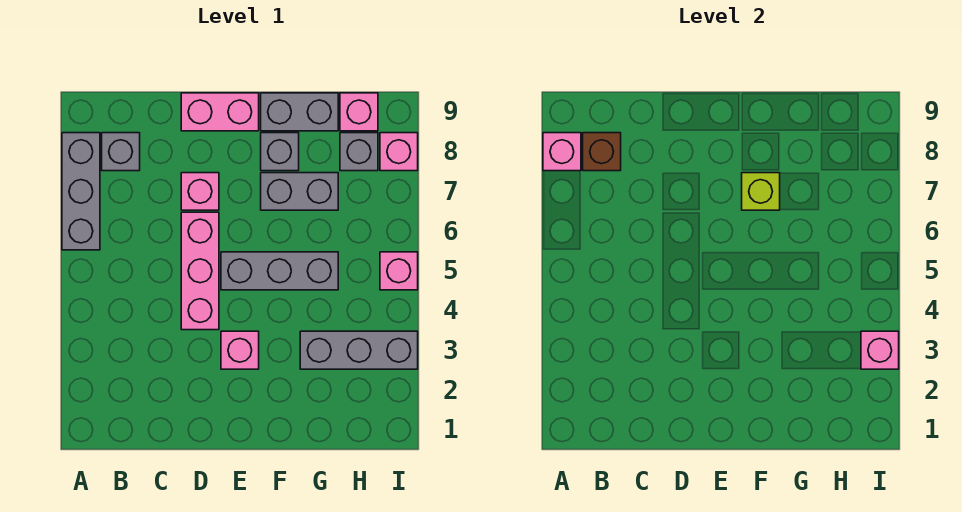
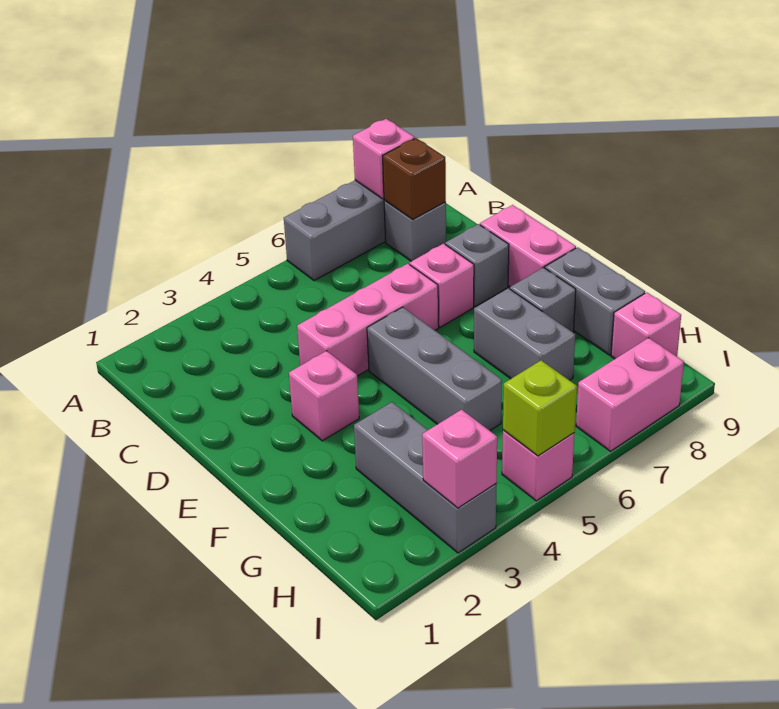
lime 1x1 brick [742,173,780,210] -> lime 1x1 brick moved to [503,361,577,456]
grey 1x1 brick [340,133,378,171] -> grey 1x1 brick moved to [445,224,509,307]
pink 1x1 brick [380,133,418,171] -> pink 1x2 brick [576,338,684,451]

